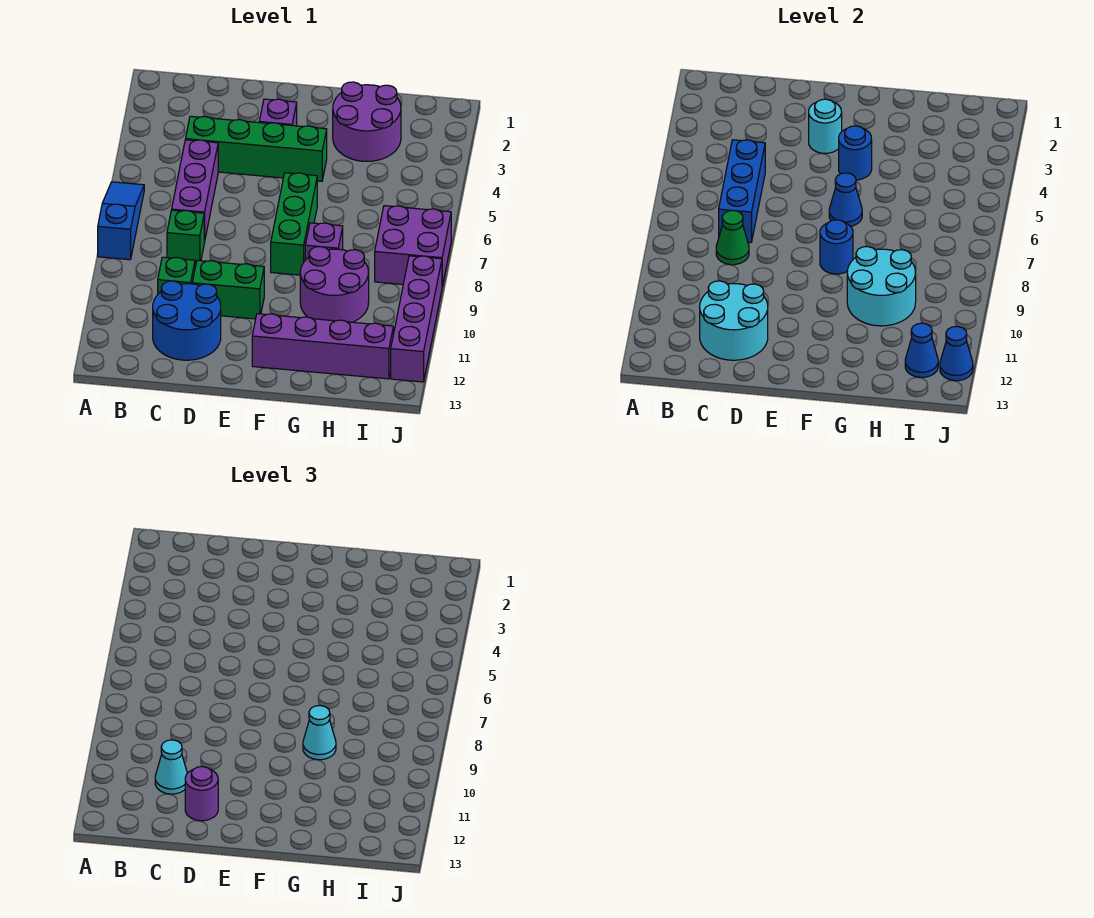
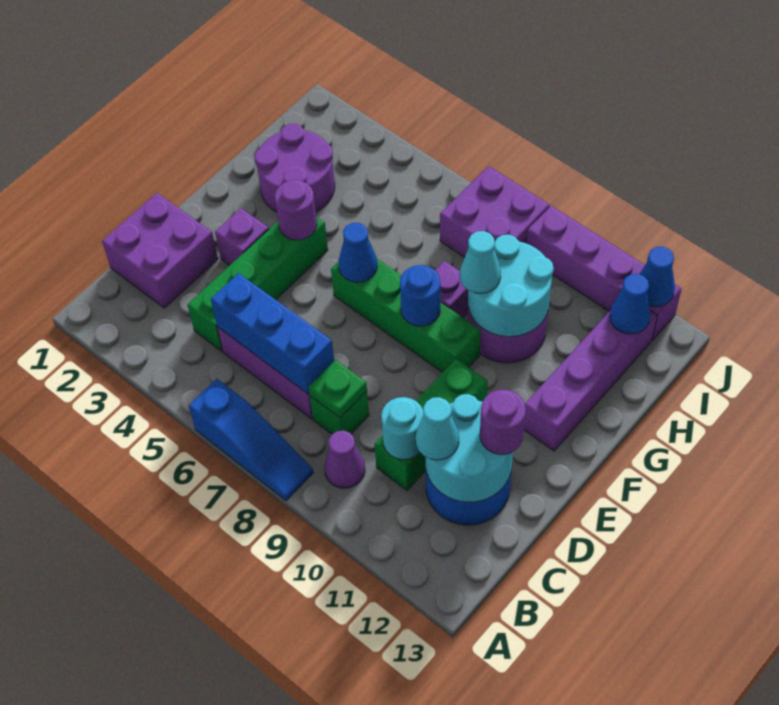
blue 1x3 slope [98,182,144,260] -> blue 1x3 slope turned to [189,379,313,501]
none -> purple 1x1 cone [324,431,365,488]
none -> purple 2x2 brick [102,193,218,308]
green 1x1 cone [716,210,749,265] -> green 1x1 plate [308,360,367,418]
cyan 1x1 round brick [809,99,842,153] -> cyan 1x1 round brick moved to [381,397,424,459]
blue 1x1 round brick [839,126,872,180] -> purple 1x1 round brick [275,180,317,240]
green 1x3 brick [271,173,317,275] -> green 1x4 brick [331,259,481,372]

